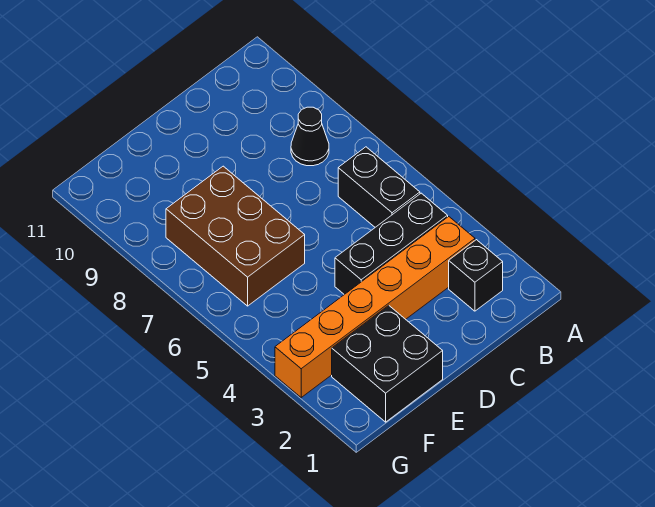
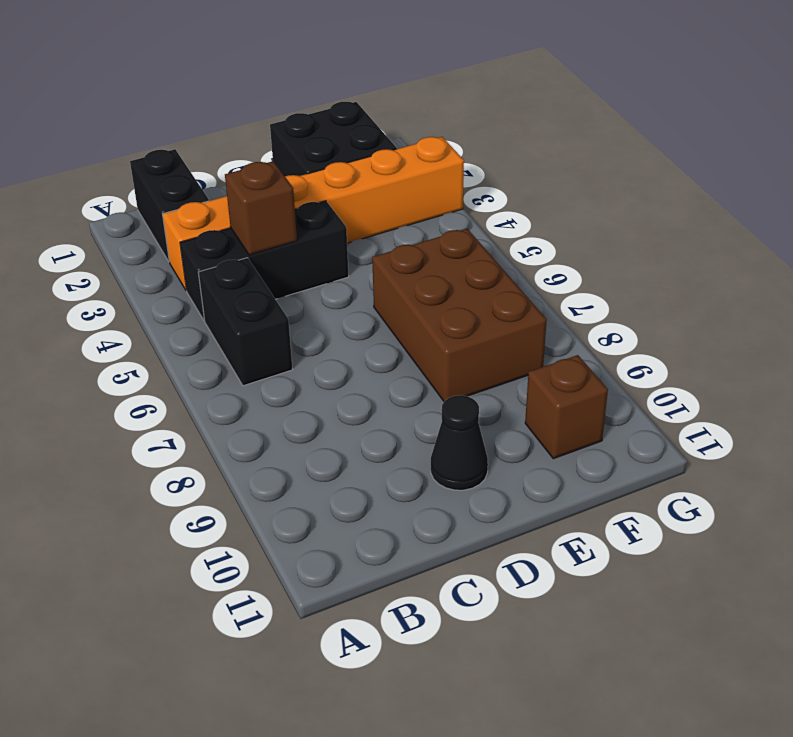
black 1x1 brick [449,240,503,311] -> black 1x2 brick [130,149,209,261]
black 1x1 cone [291,107,329,166] -> black 1x1 cone moved to [431,395,488,490]
none -> brown 1x1 brick [225,161,297,255]
none -> brown 1x1 brick [525,355,608,459]

